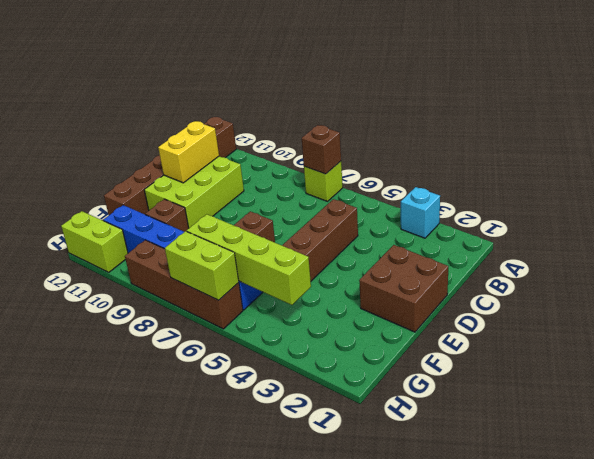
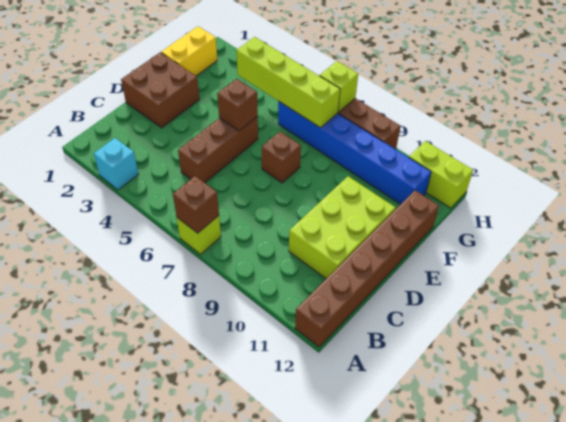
yellow 1x2 brick [158,121,219,183] -> yellow 1x2 brick moved to [161,26,217,76]
brown 1x1 brick [145,199,189,232] -> brown 1x1 brick moved to [217,79,258,131]
lime 1x2 brick [165,231,239,300] -> lime 1x1 brick [320,61,358,112]

